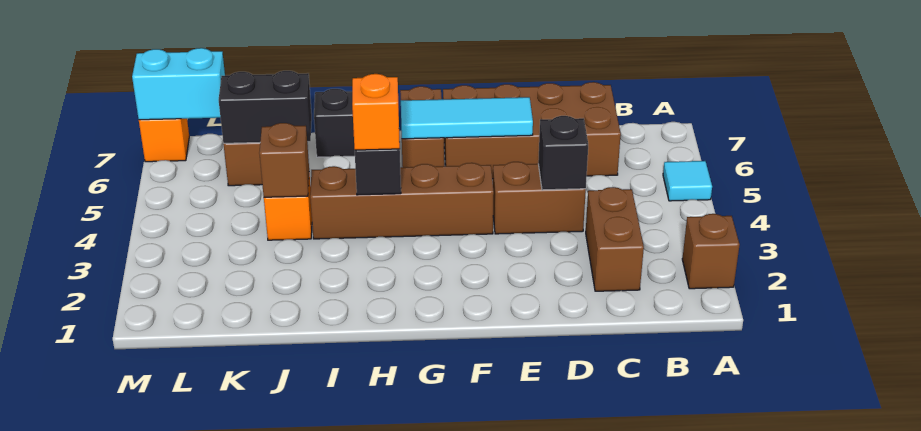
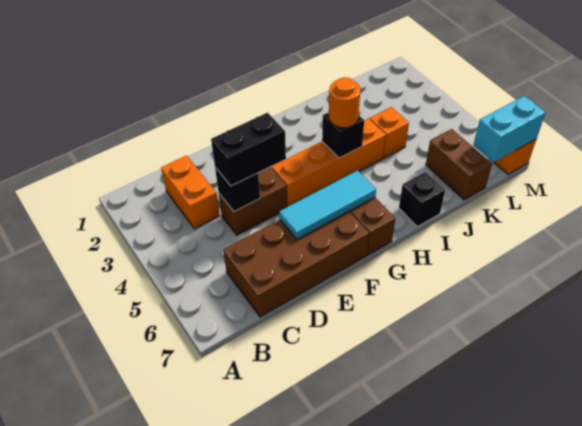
brown 1x1 brick [682,214,740,289] -> none
cyan 1x1 tile [663,161,712,201] -> none
brown 1x2 brick [586,187,644,291] -> orange 1x2 brick [161,156,220,229]
brown 1x4 brick [310,163,494,239] -> orange 1x4 brick [272,119,386,207]
orange 1x1 brick [352,74,400,150] -> orange 1x1 round brick [329,77,361,128]
brown 1x1 brick [259,123,309,197] -> none
black 1x2 brick [219,71,312,143] -> black 1x2 brick moved to [211,113,286,186]

